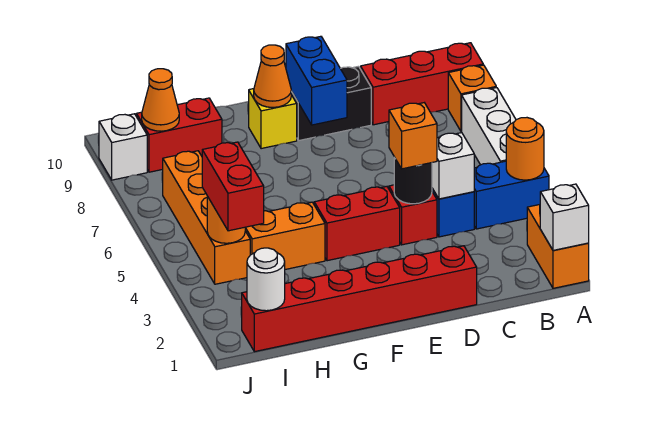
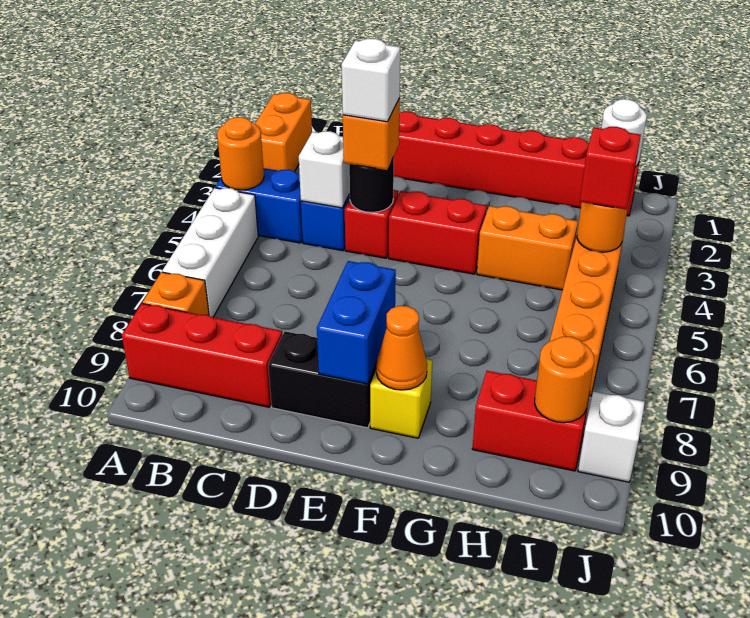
white 1x1 brick [540,184,589,250] -> white 1x1 brick moved to [342,39,400,122]
red 1x2 brick [202,142,264,231] -> red 1x1 brick [580,127,641,210]
orange 1x1 cone [142,69,179,131] -> orange 1x1 round brick [535,337,594,423]

